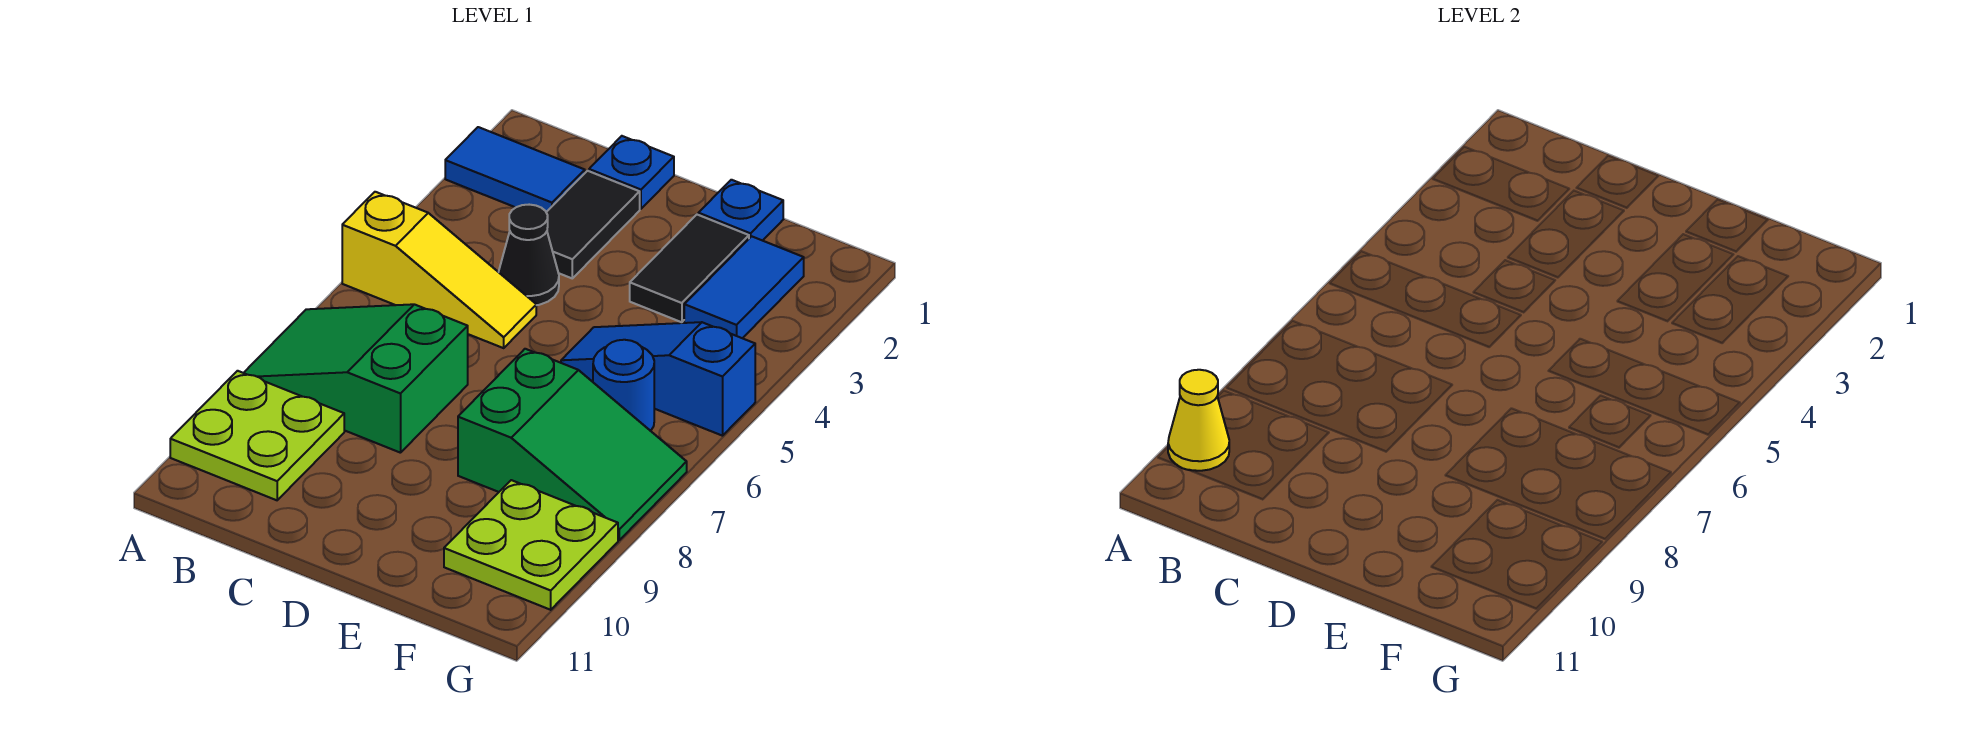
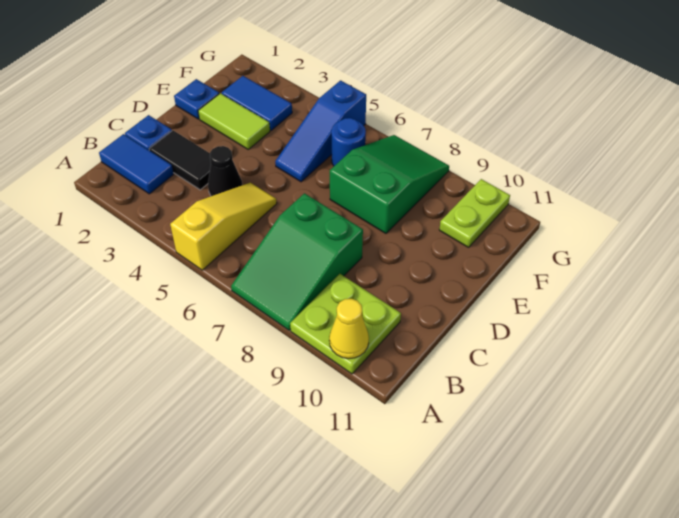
blue 1x2 tile [445,127,585,212] -> blue 1x2 tile turned to [99,134,174,194]
black 1x2 tile [630,215,749,322] -> lime 1x2 tile [198,93,270,149]
lime 2x2 plate [444,480,618,610] -> lime 1x2 plate [439,179,510,247]

